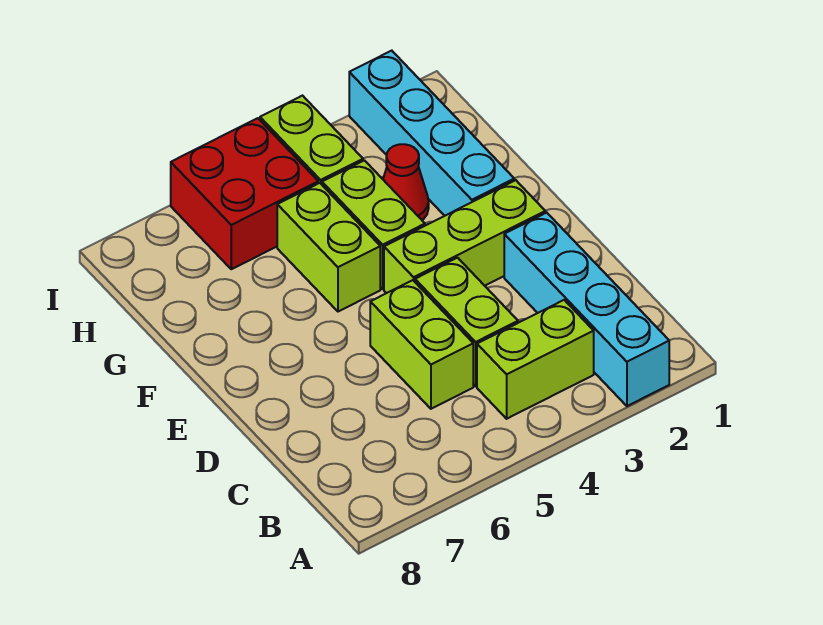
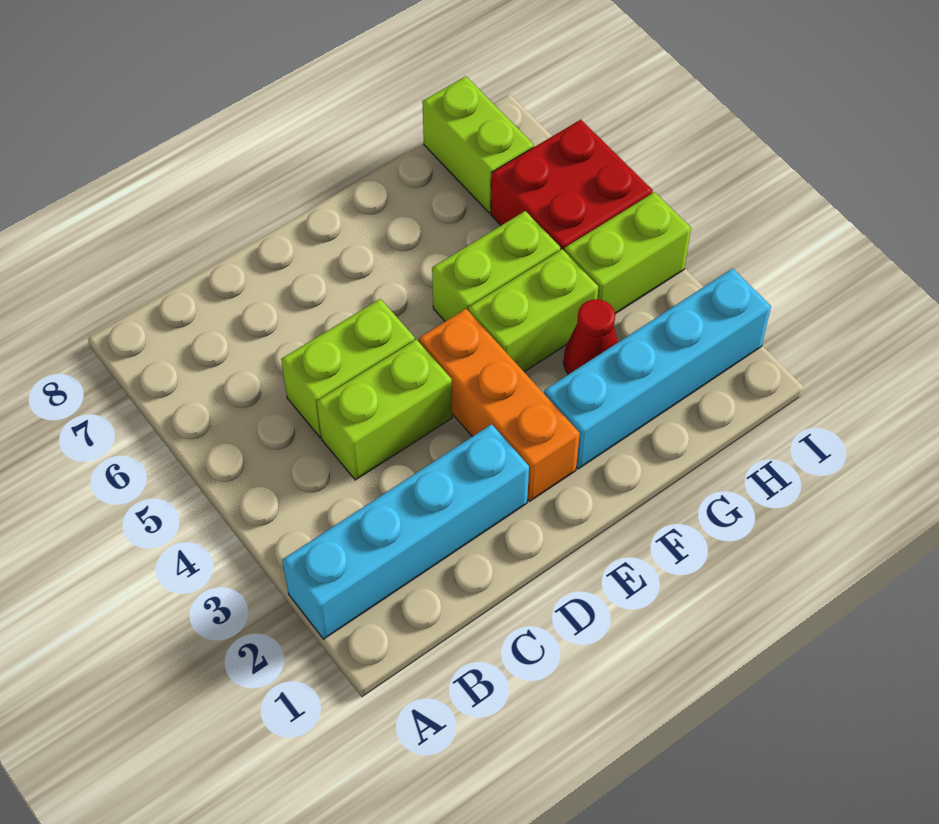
lime 1x2 brick [477,300,594,419] -> lime 1x2 brick moved to [422,76,534,213]
lime 1x3 brick [384,180,545,293] -> orange 1x3 brick [419,309,580,501]

